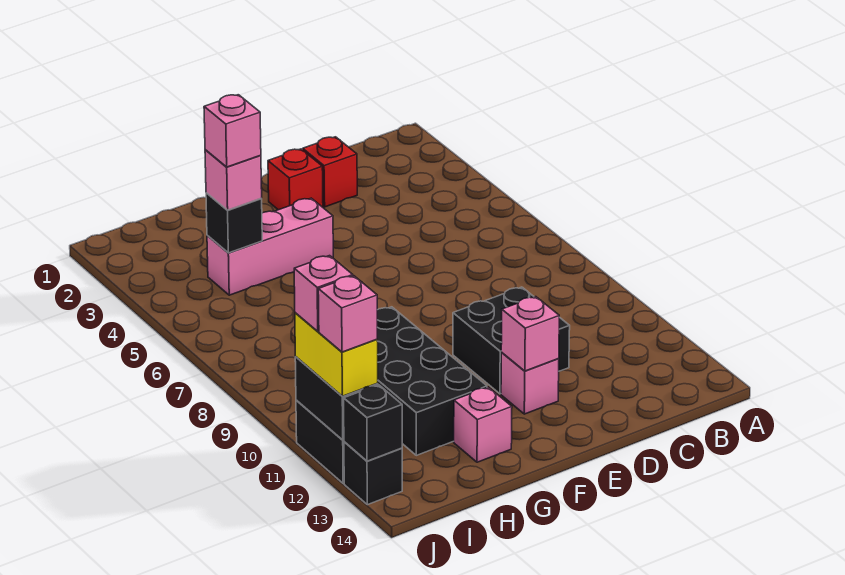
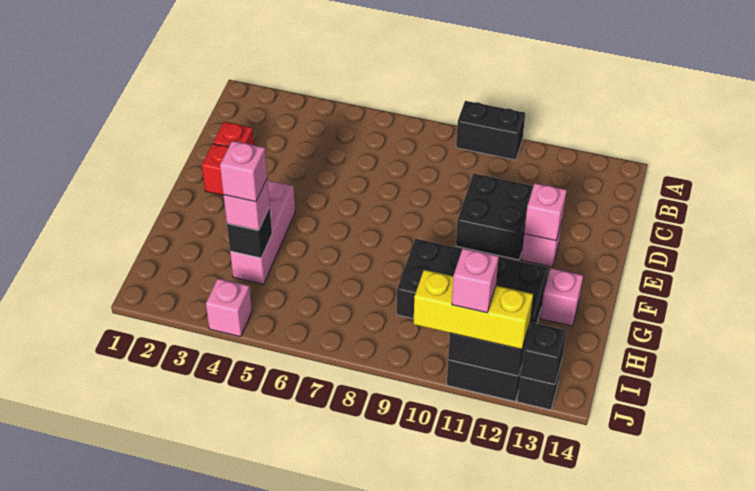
none -> black 1x2 brick [456,101,525,160]
yellow 1x2 brick [295,313,378,396] -> yellow 1x3 brick [414,270,533,349]
pink 1x1 brick [318,276,377,352] -> pink 1x1 brick moved to [206,279,252,337]

